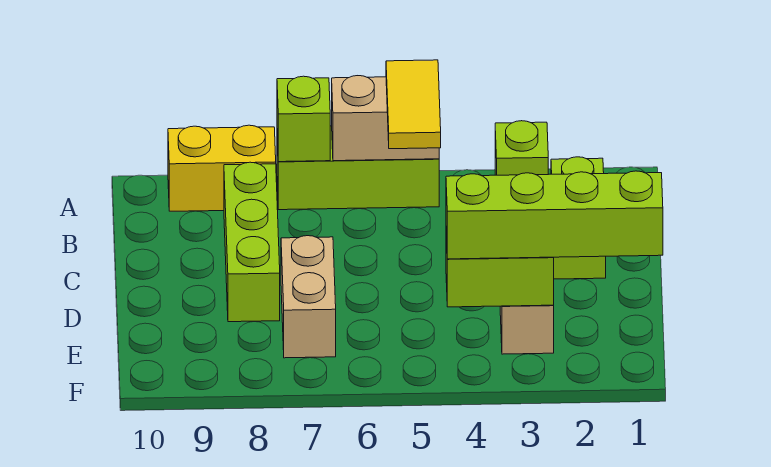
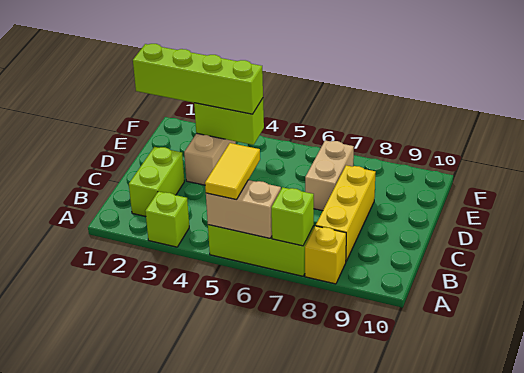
yellow 1x2 brick [168,125,276,211] -> yellow 1x1 brick [305,226,346,284]
lime 1x3 brick [224,162,280,322] -> yellow 1x3 brick [316,165,376,261]

